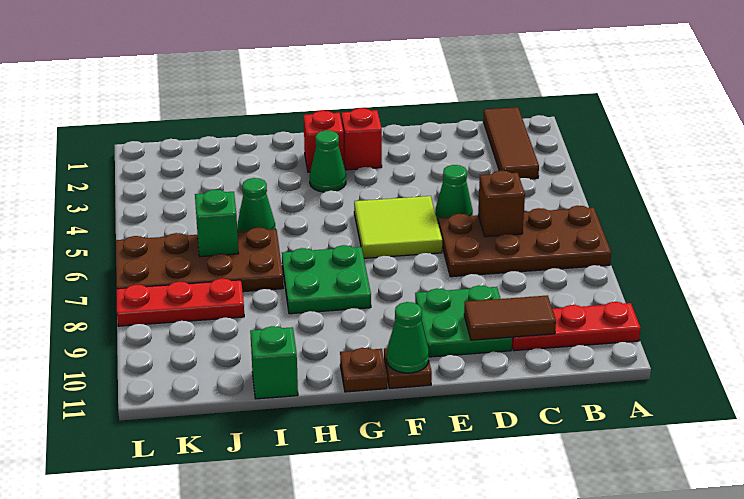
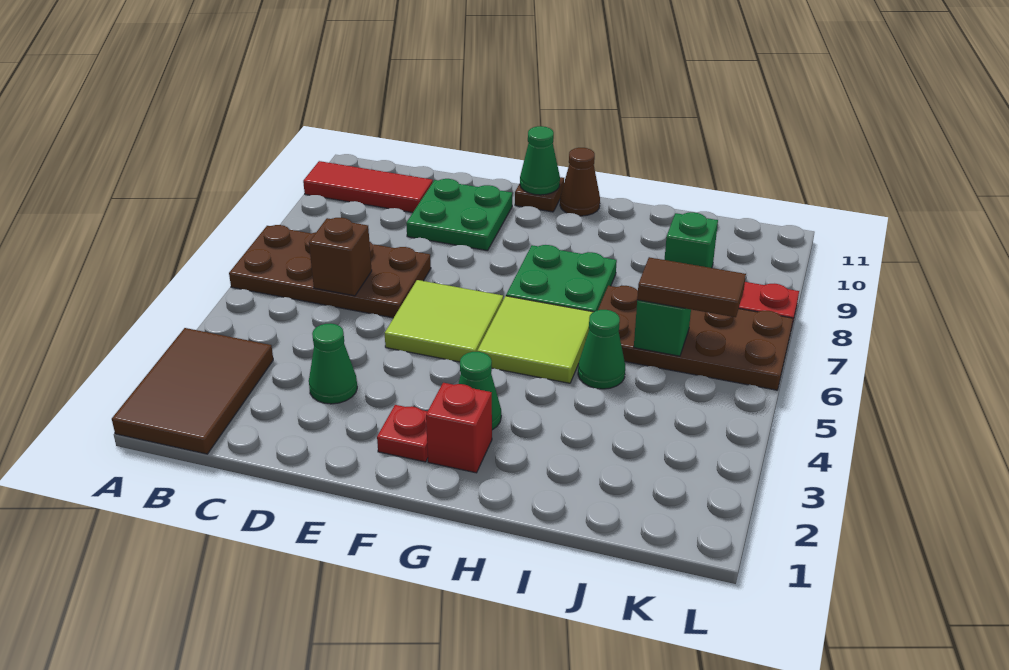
red 1x3 plate [512,302,641,351] -> red 1x3 tile [303,161,433,213]
brown 1x3 tile [483,107,539,179] -> brown 2x3 tile [112,328,273,454]
brown 1x2 tile [464,295,556,340] -> brown 1x2 tile moved to [637,257,746,317]
green 1x1 cone [435,165,473,222] -> green 1x1 cone moved to [309,323,357,404]
red 1x1 brick [341,108,382,170] -> red 1x1 plate [377,405,428,462]
none -> lime 2x2 tile [477,296,593,383]
brown 1x1 plate [340,348,387,392] -> brown 1x1 cone [560,148,600,216]
green 1x1 brick [250,326,298,399] -> green 1x1 brick moved to [664,212,718,268]

